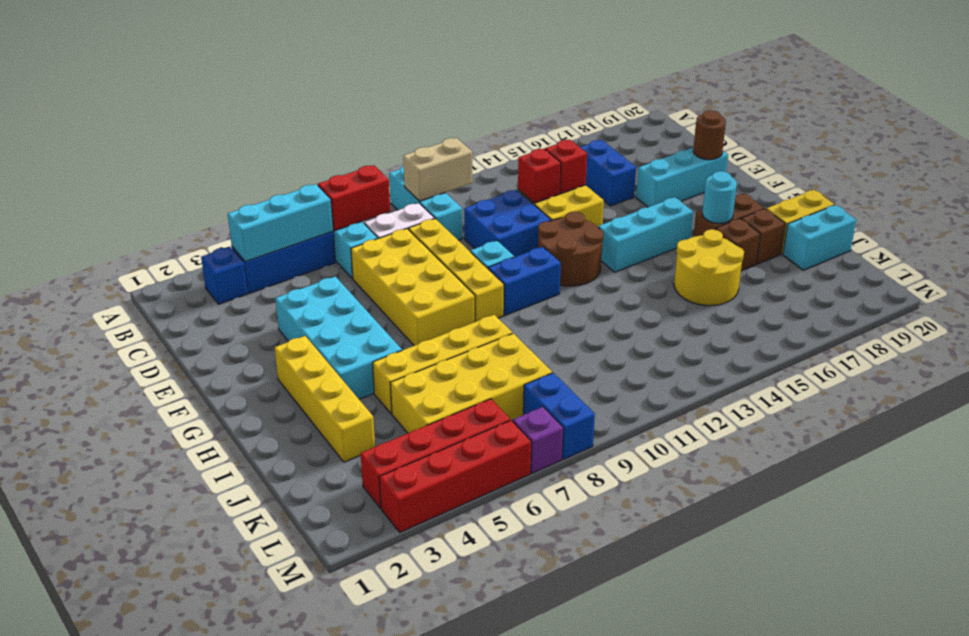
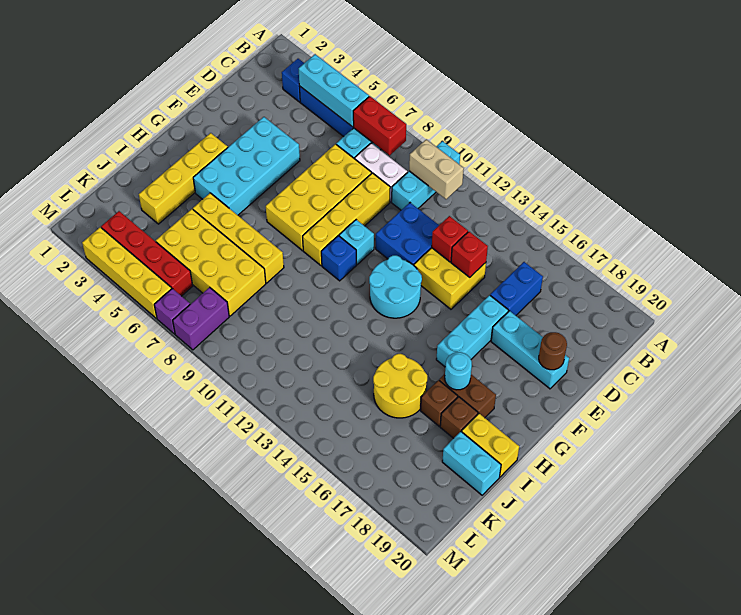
brown 2x2 round brick [538,212,604,286] -> cyan 2x2 round brick [369,255,422,318]
blue 1x2 brick [488,247,561,315] -> blue 1x1 brick [321,236,357,281]
cyan 1x3 brick [598,197,694,272] -> cyan 1x3 brick turned to [436,295,508,367]
blue 1x2 brick [523,373,595,459] -> purple 1x2 brick [173,287,229,350]
red 1x4 brick [379,420,531,532] -> yellow 1x4 brick [82,227,172,318]

